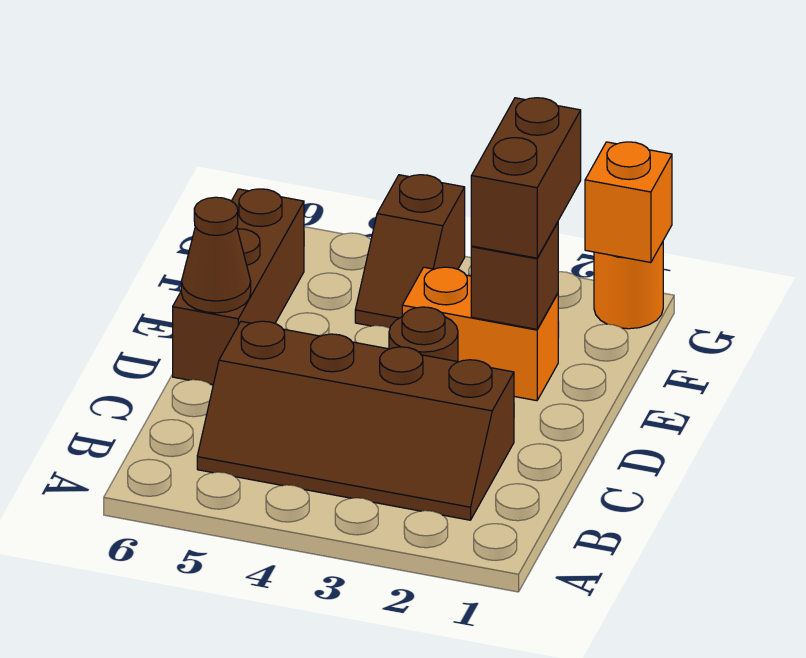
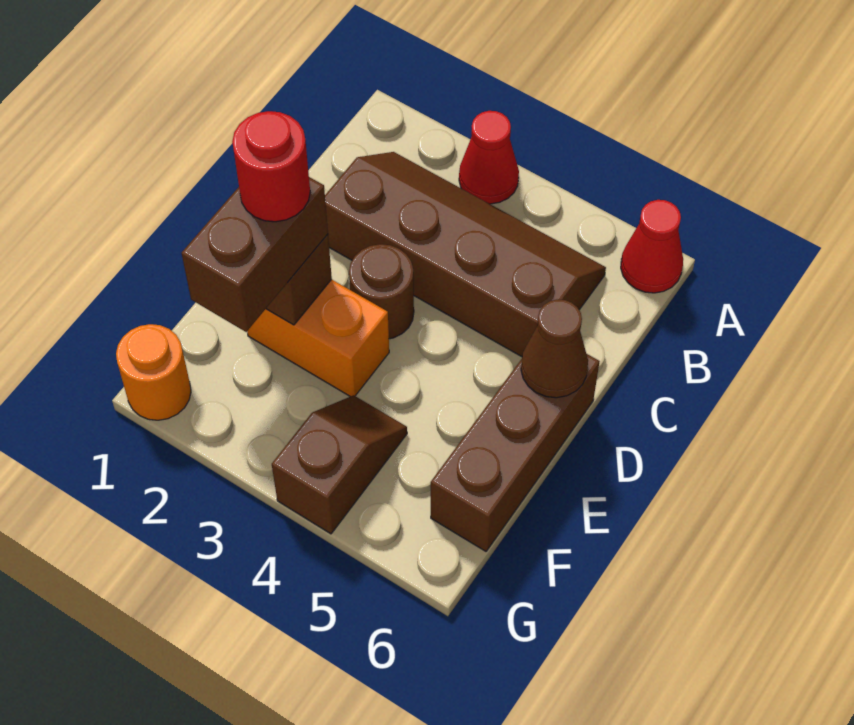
none -> red 1x1 cone [459,111,519,204]
none -> red 1x1 cone [621,200,683,293]
none -> red 1x1 round brick [232,111,310,222]
orange 1x1 brick [585,142,672,263] -> none

